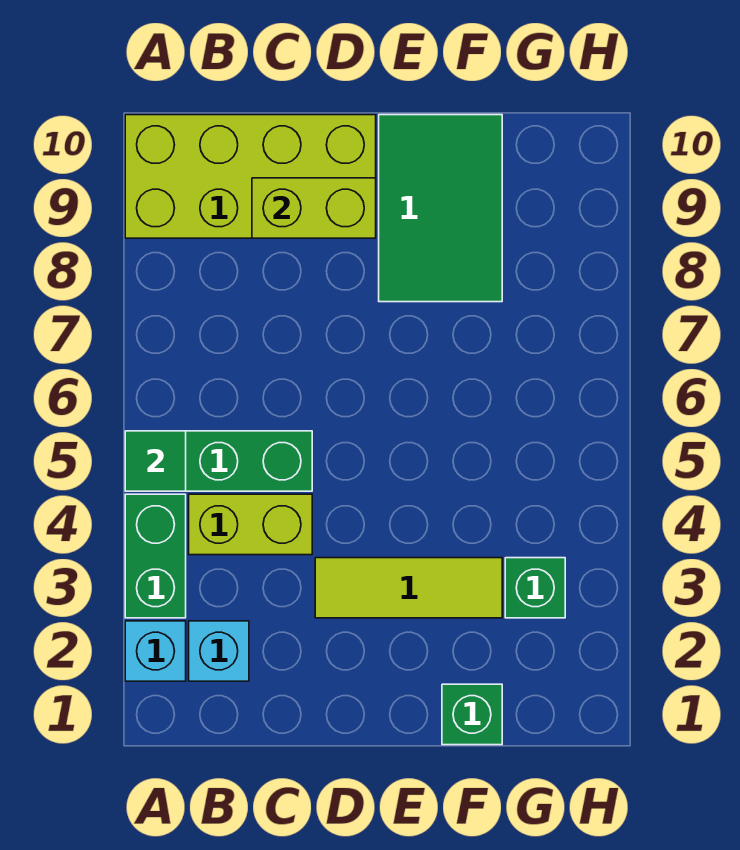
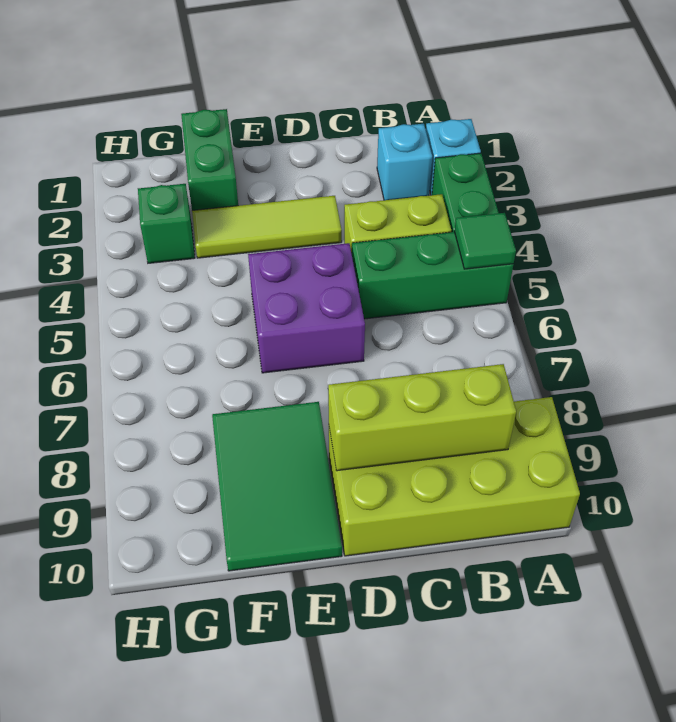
lime 1x2 brick [252,178,376,238] -> lime 1x3 brick [328,364,516,471]
none -> purple 2x2 brick [248,243,365,373]
green 1x1 brick [442,684,502,745] -> green 1x2 brick [181,109,238,210]

